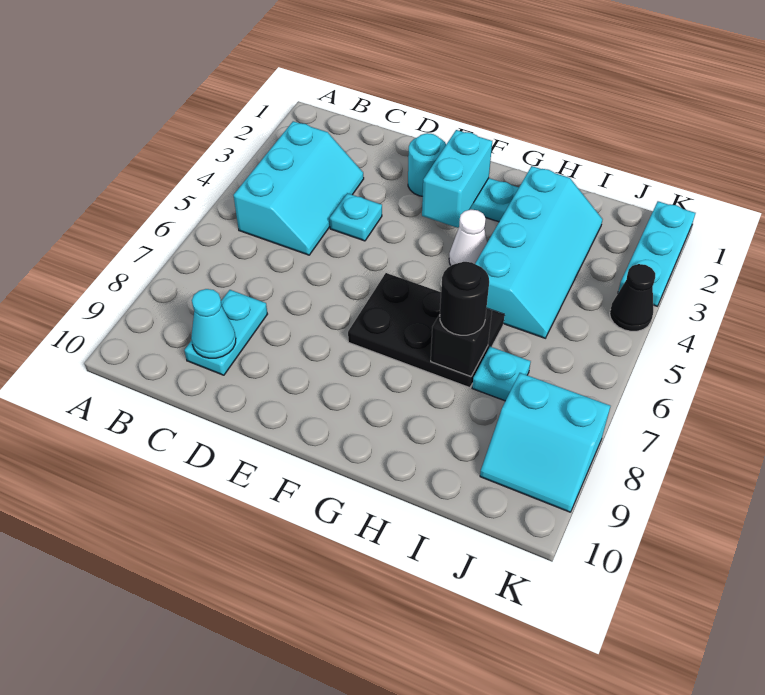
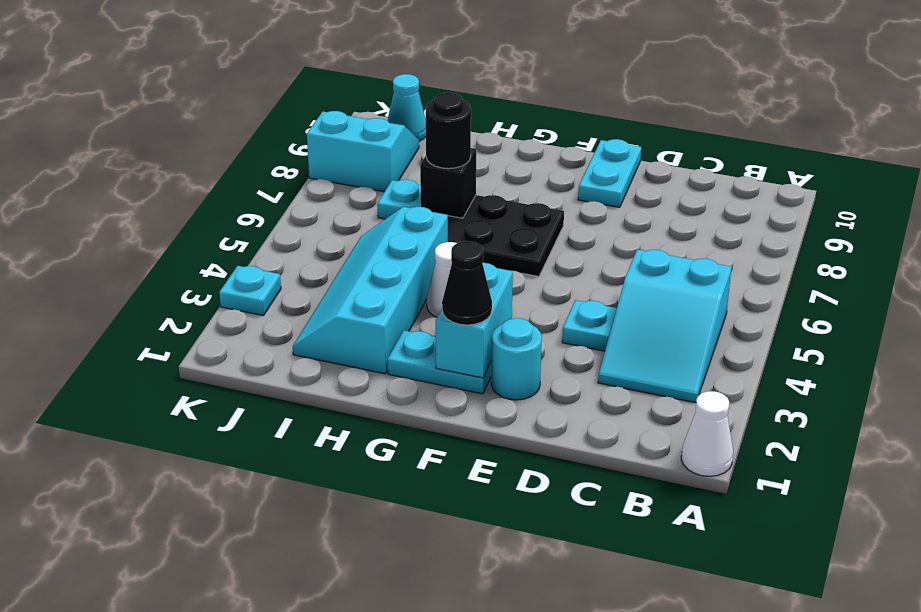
none -> white 1x1 cone [681,391,733,476]
cyan 2x3 slope [234,121,364,255] -> cyan 2x3 slope turned to [598,249,732,403]
cyan 1x2 plate [184,290,267,375] -> cyan 1x2 plate moved to [578,139,641,207]
cyan 1x1 cone [191,289,236,358] -> cyan 1x1 cone moved to [387,74,426,141]
cyan 1x3 plate [618,201,695,306] -> cyan 1x1 plate [219,266,281,316]
black 1x1 cone [610,264,655,331] -> black 1x1 cone moved to [442,241,492,325]

